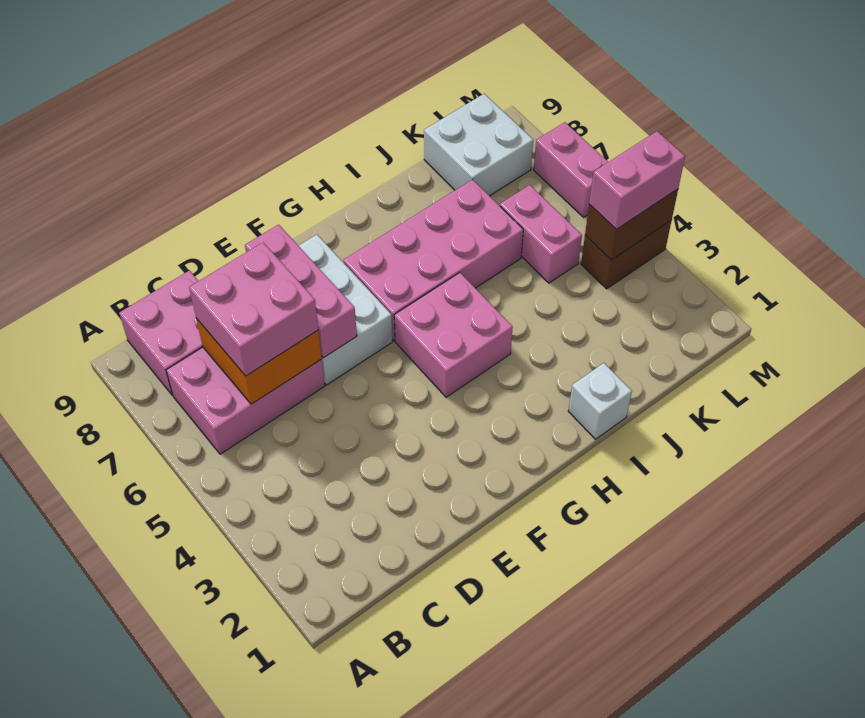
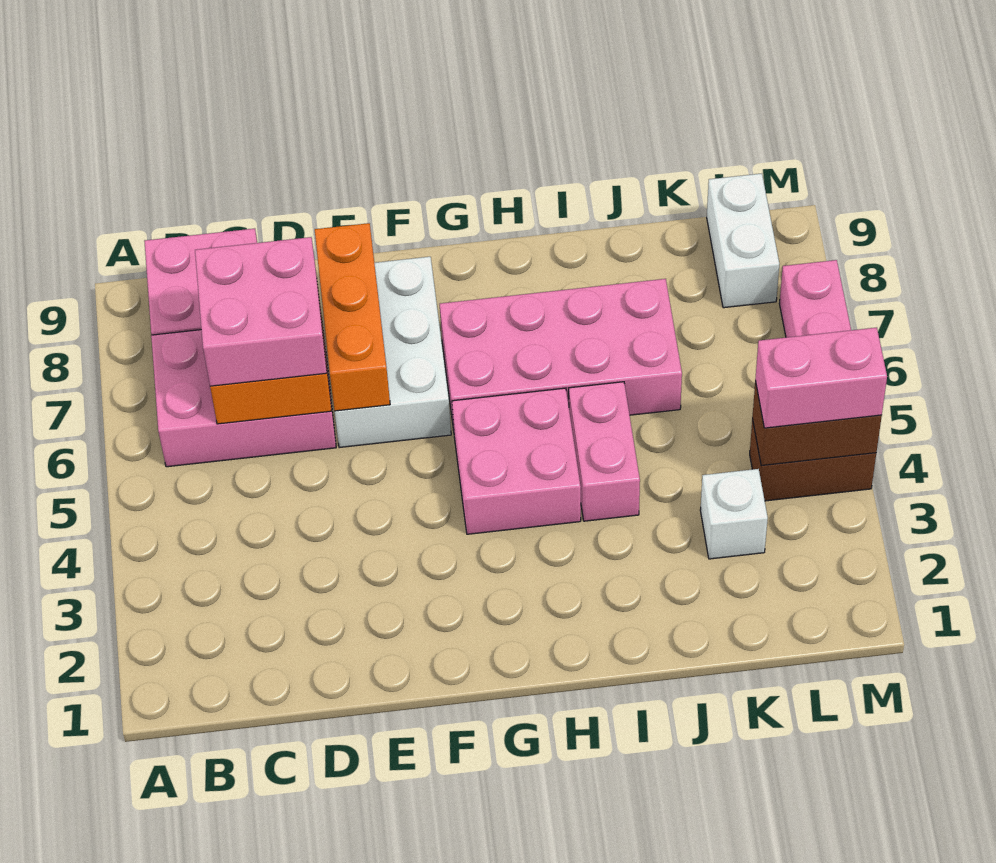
pink 1x3 brick [245,225,357,358] -> orange 1x3 brick [315,223,390,411]
white 1x1 brick [568,363,632,439] -> white 1x1 brick moved to [700,469,768,559]
pink 1x2 brick [500,185,582,283] -> pink 1x2 brick moved to [569,382,640,521]
white 2x2 brick [424,94,533,196] -> white 1x2 brick [707,174,779,308]

